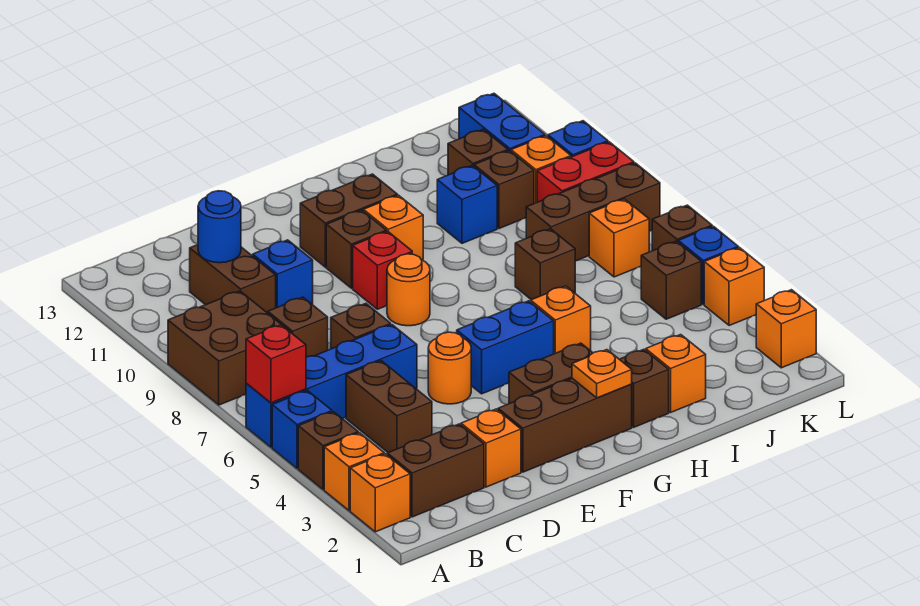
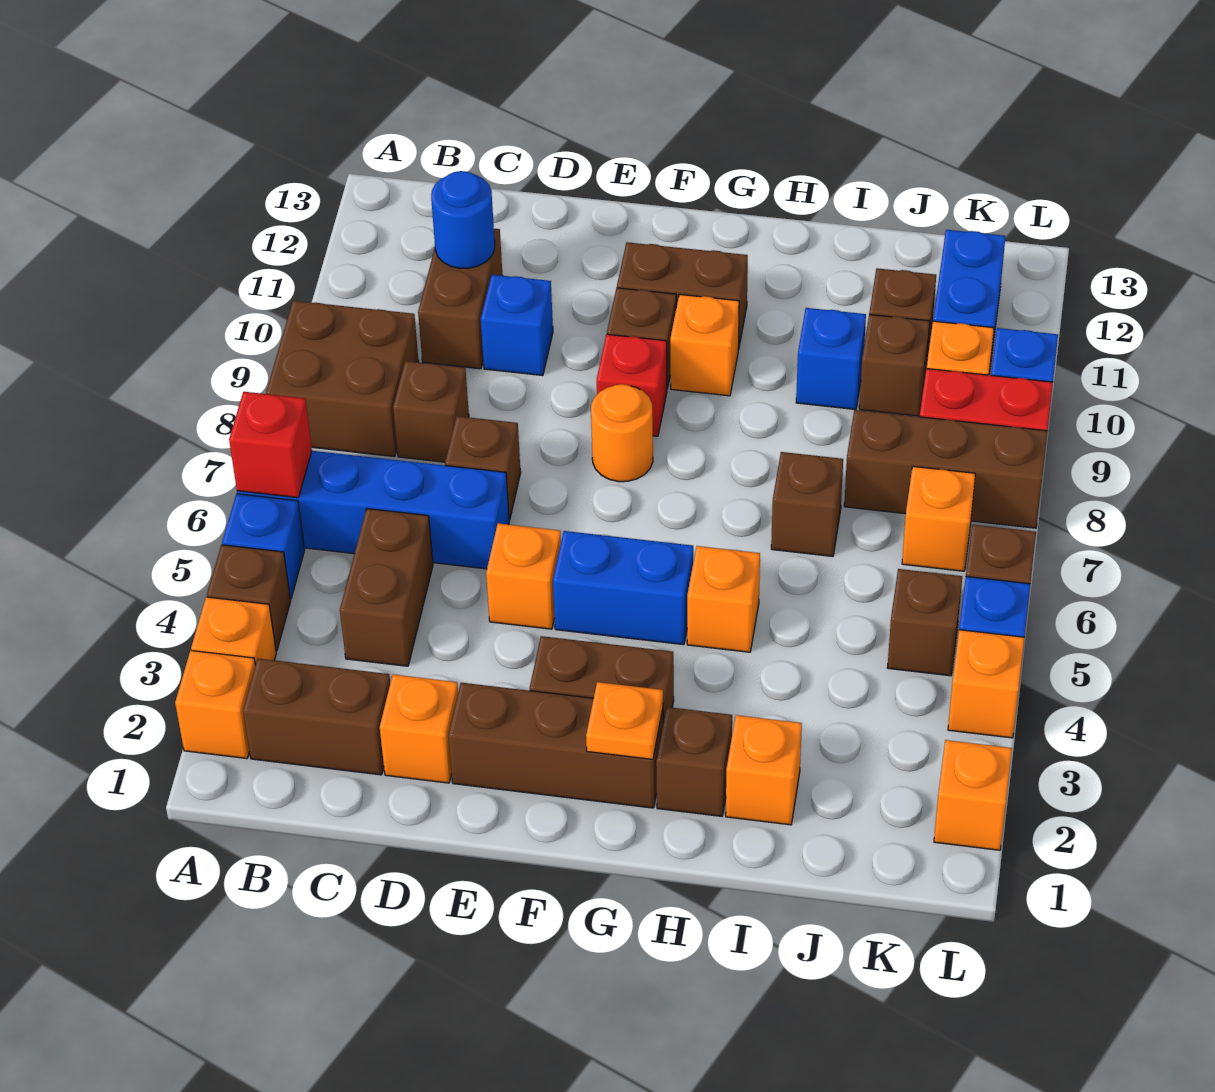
orange 1x1 round brick [428,332,471,404] -> orange 1x1 brick [486,523,561,629]

